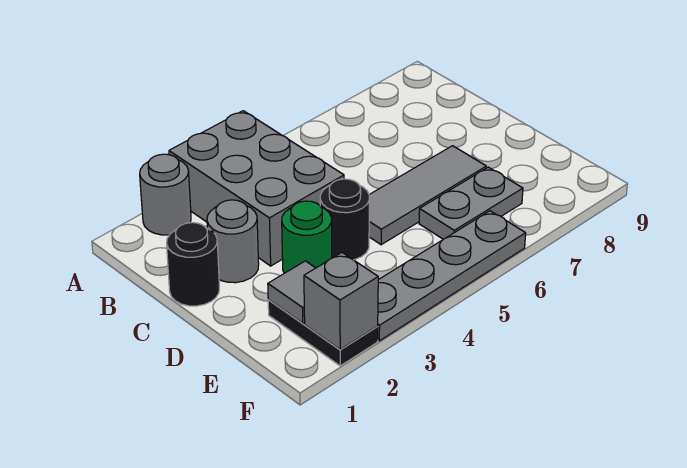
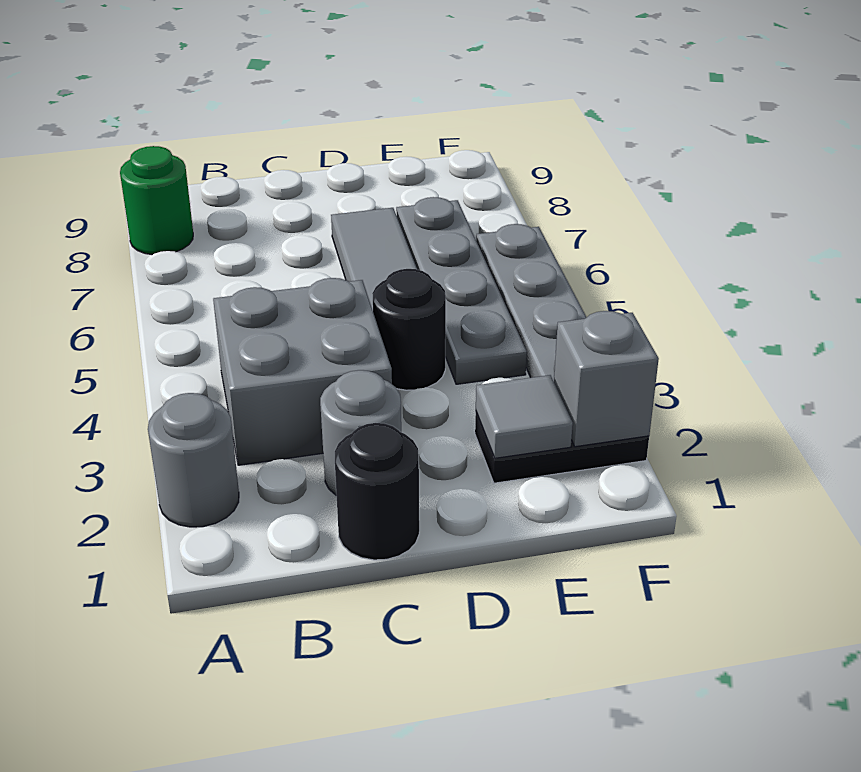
grey 2x3 brick [169,111,344,266] -> grey 2x2 brick [213,278,392,465]
green 1x1 round brick [282,201,332,273] -> green 1x1 round brick moved to [120,146,193,255]
grey 1x2 plate [419,167,523,239] -> grey 1x4 plate [396,197,527,384]

